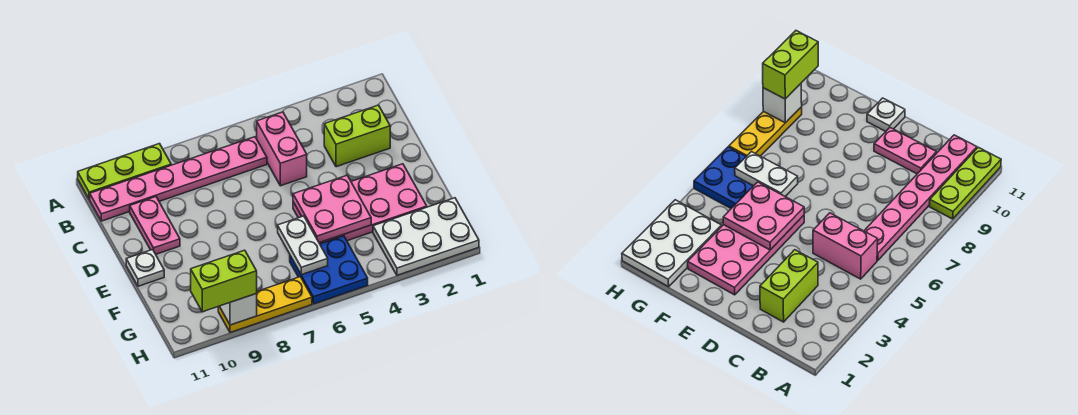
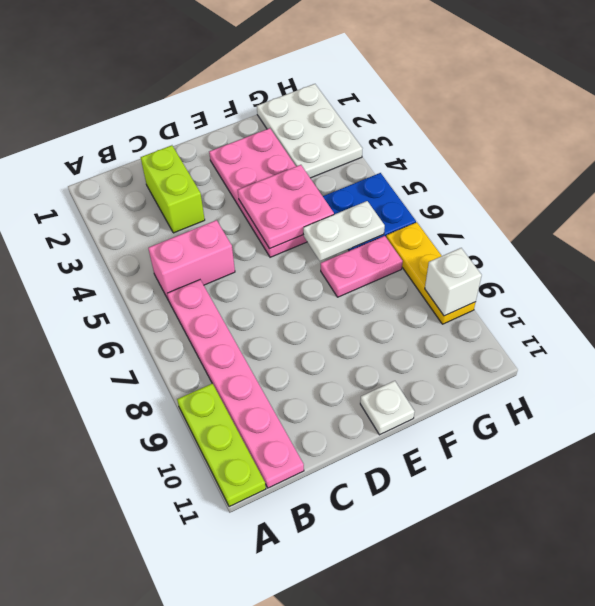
pink 1x2 plate [130,197,180,254] -> pink 1x2 plate moved to [321,236,403,297]
lime 1x2 brick [191,250,257,312] -> none

